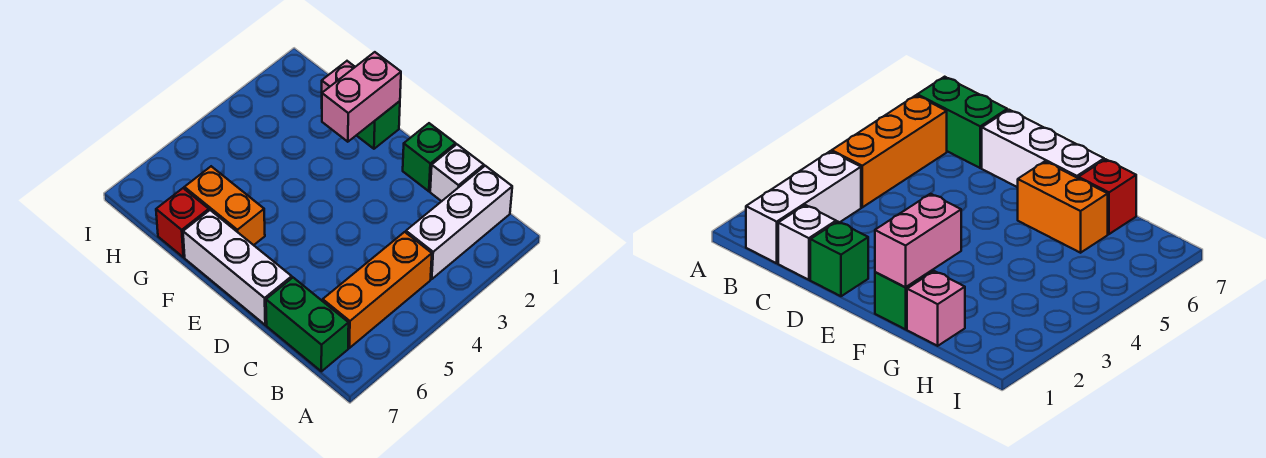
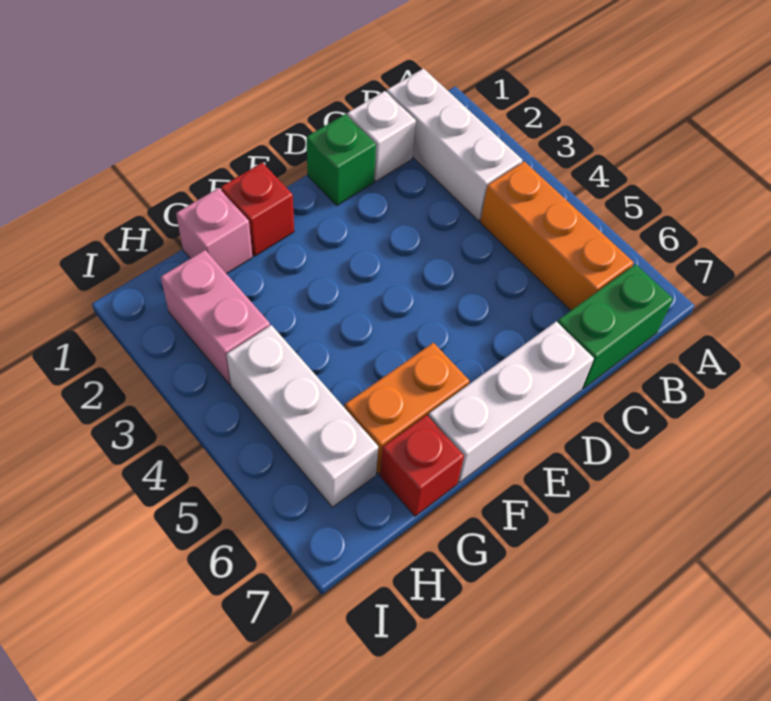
green 1x1 brick [356,101,400,149] -> red 1x1 brick [221,163,294,256]
pink 1x2 brick [322,52,401,142] -> pink 1x2 brick moved to [161,250,270,385]
none -> white 1x3 brick [226,325,378,507]

